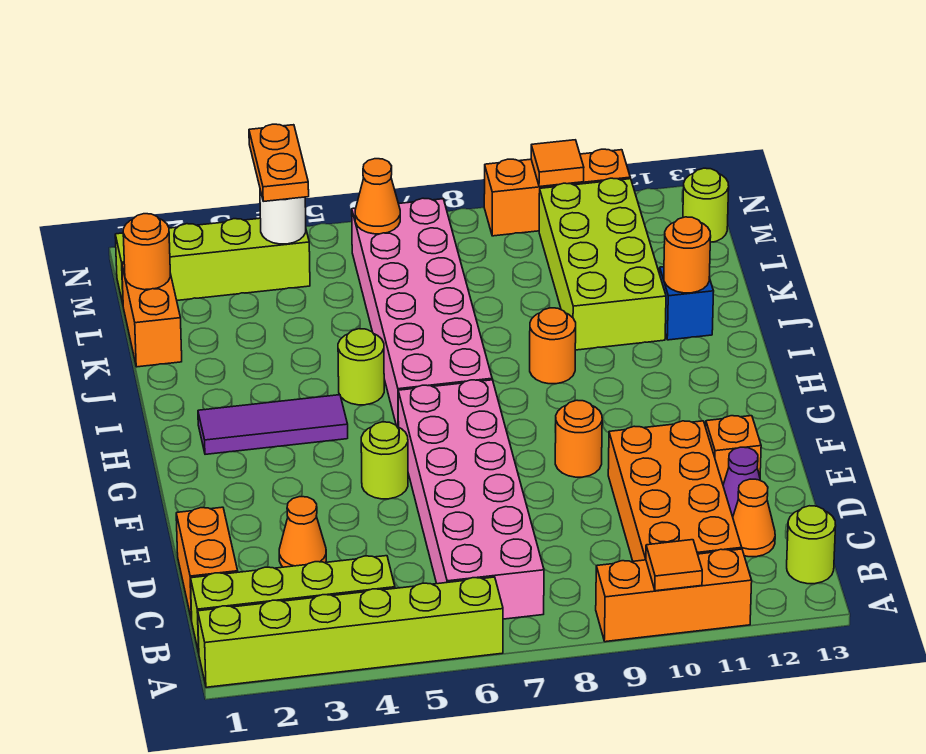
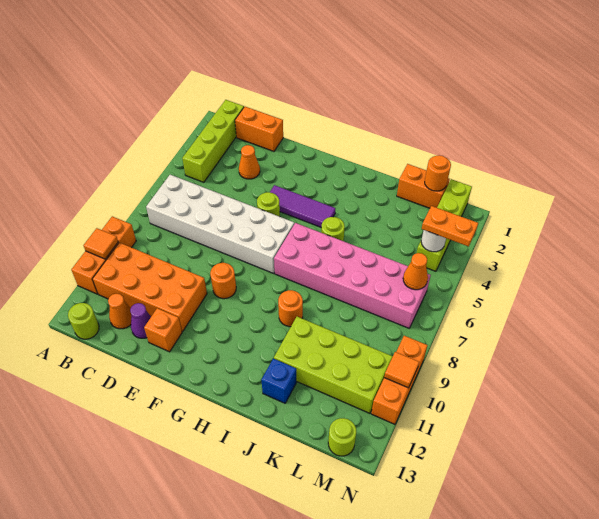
lime 1x6 brick [198,577,503,687] -> none
pink 2x6 brick [398,380,544,619] -> white 2x6 brick [146,175,294,273]
purple 1x3 tile [198,395,348,454] -> purple 1x3 tile turned to [270,185,335,228]
orange 1x1 round brick [664,217,711,293] -> none

